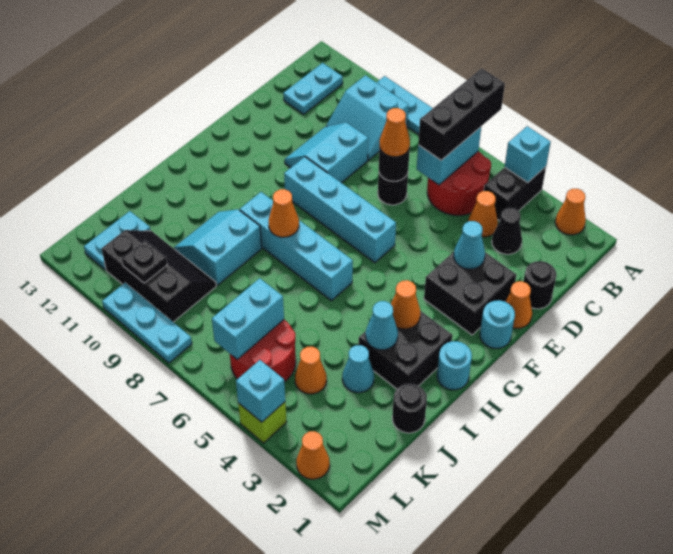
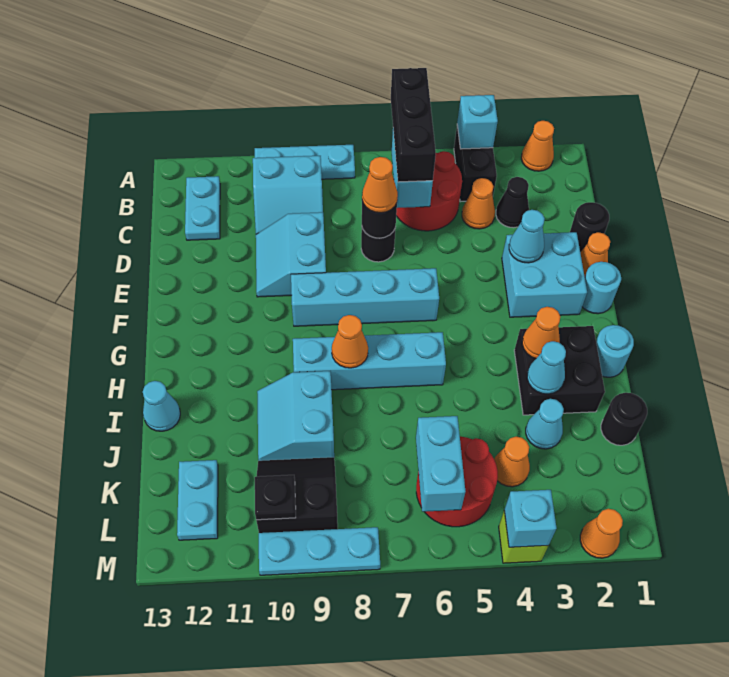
black 2x2 brick [424,252,516,335] -> cyan 2x2 brick [502,232,587,317]
none -> cyan 1x1 cone [143,381,180,431]
black 2x3 slope [102,230,216,322] -> black 2x2 slope [256,457,338,533]

